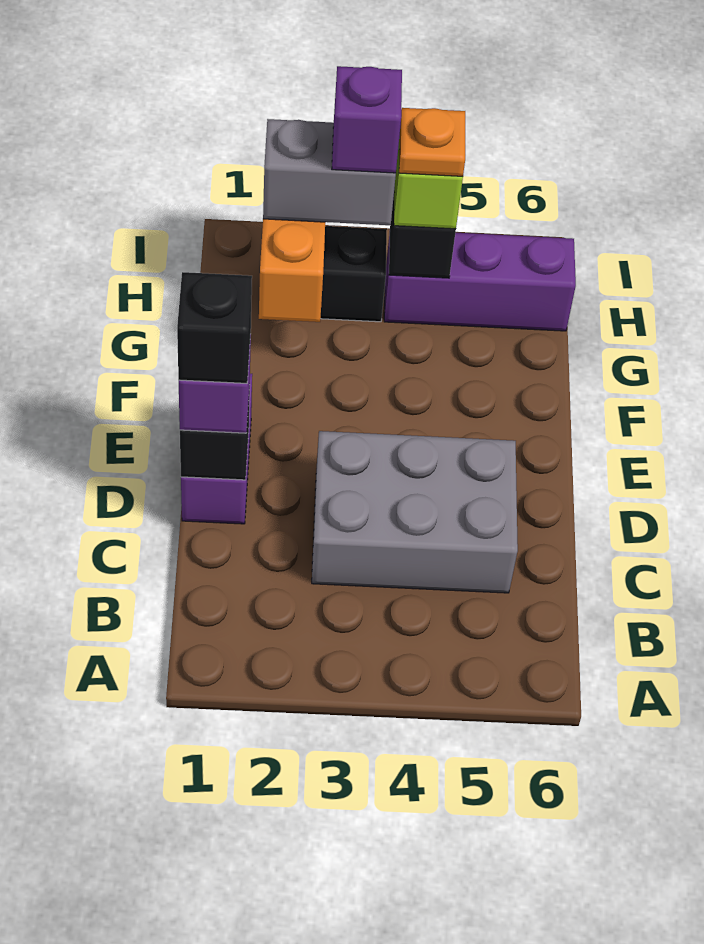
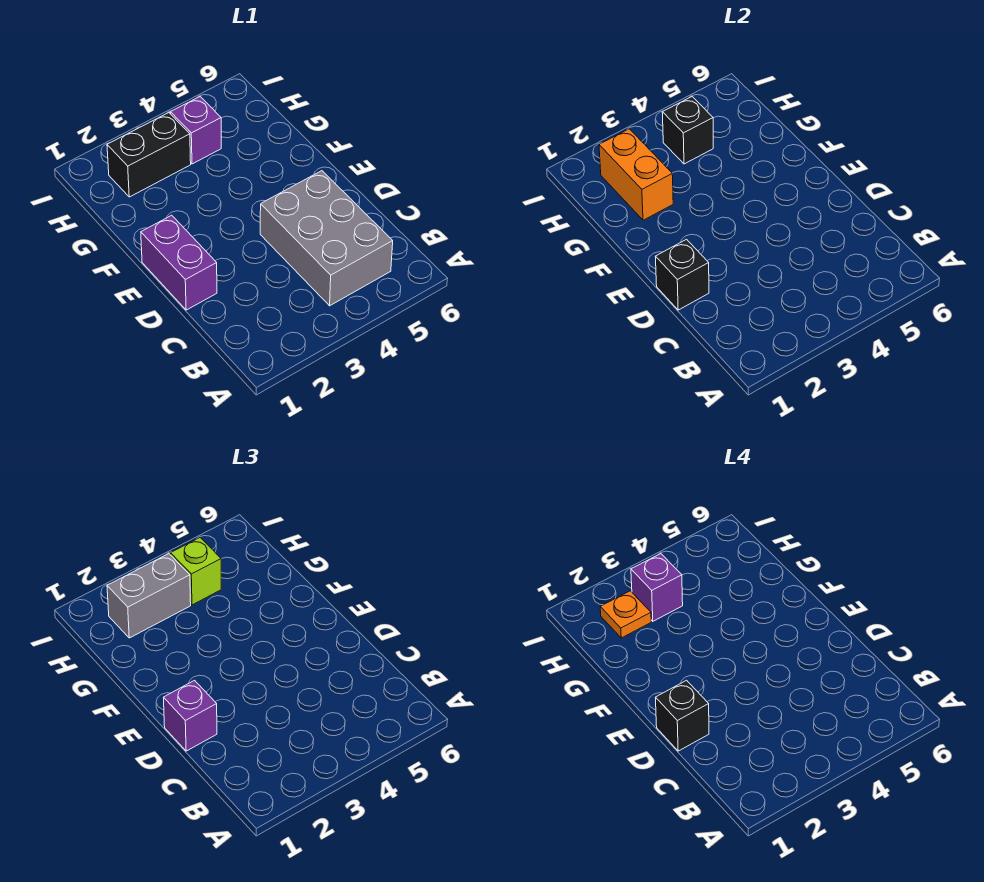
grey 2x3 brick [312,431,518,593] -> grey 2x3 brick turned to [260,171,393,306]
purple 1x3 brick [384,233,576,331] -> purple 1x1 brick [170,97,221,164]
orange 1x1 plate [399,108,465,176] -> orange 1x1 plate moved to [600,591,651,638]

